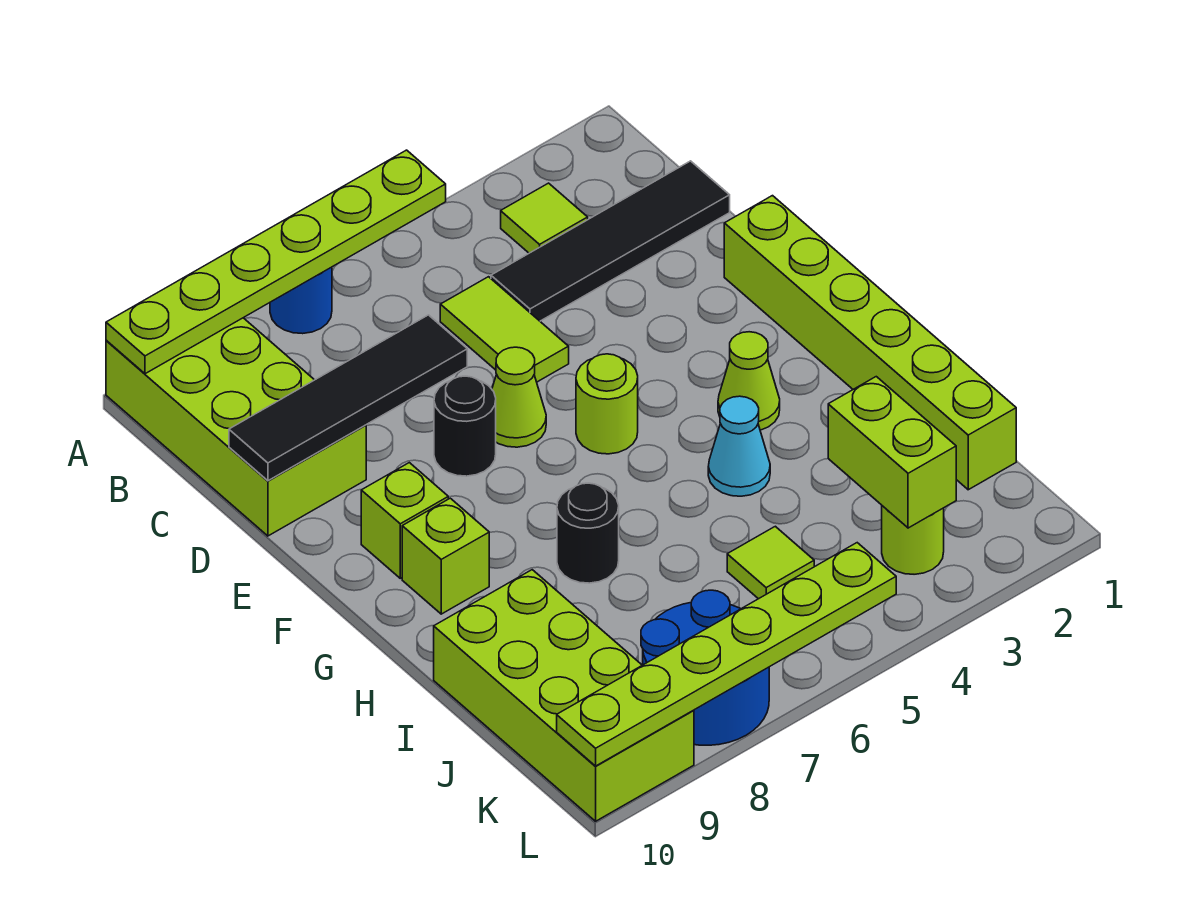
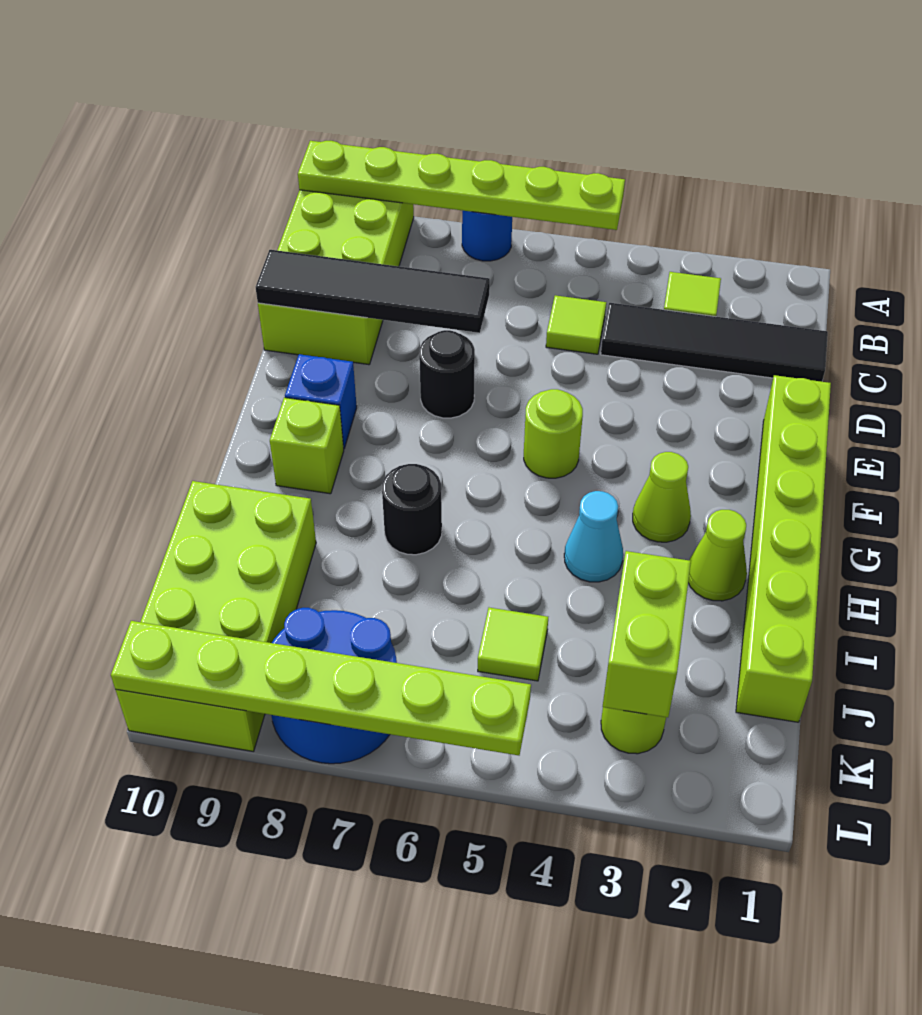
lime 1x2 tile [440,277,569,382] -> lime 1x1 tile [546,295,606,354]
lime 1x1 cone [492,347,546,447] -> lime 1x1 cone moved to [688,510,747,601]
lime 1x1 brick [361,463,448,578] -> blue 1x1 brick [285,354,357,448]

